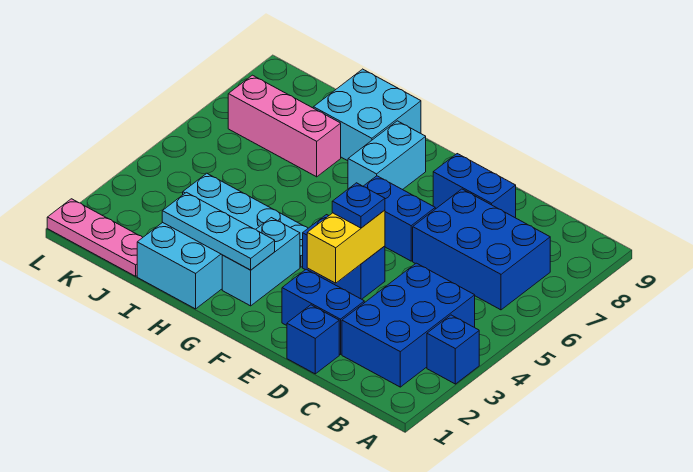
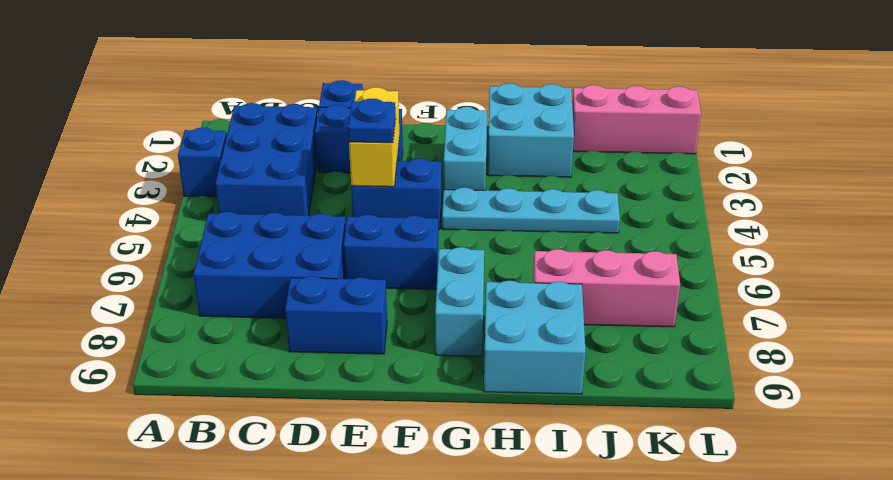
cyan 1x3 plate [162,192,275,270] -> none
pink 1x3 plate [47,199,143,276] -> pink 1x3 brick [572,85,701,154]

